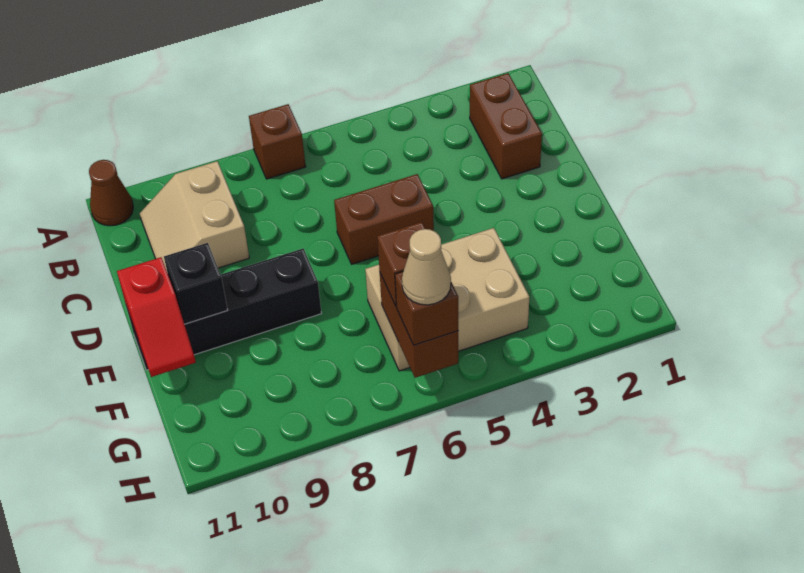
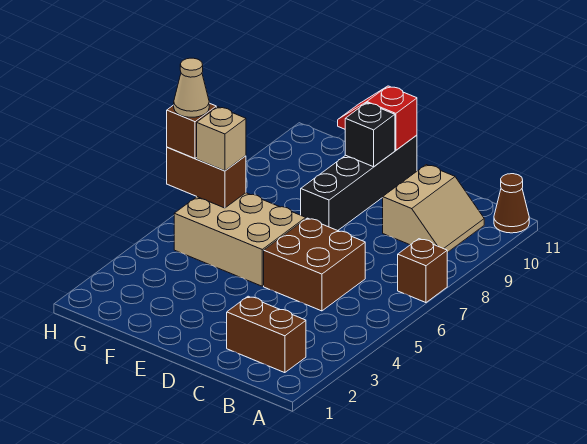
tan 2x2 slope [140,161,249,271] -> tan 2x2 slope turned to [383,165,484,253]
brown 1x2 brick [334,174,434,264] -> brown 2x2 brick [264,218,365,311]
tan 2x3 brick [365,228,529,371] -> tan 2x3 brick turned to [174,193,306,286]
brown 1x1 brick [377,222,425,307] -> tan 1x1 brick [197,107,246,171]

